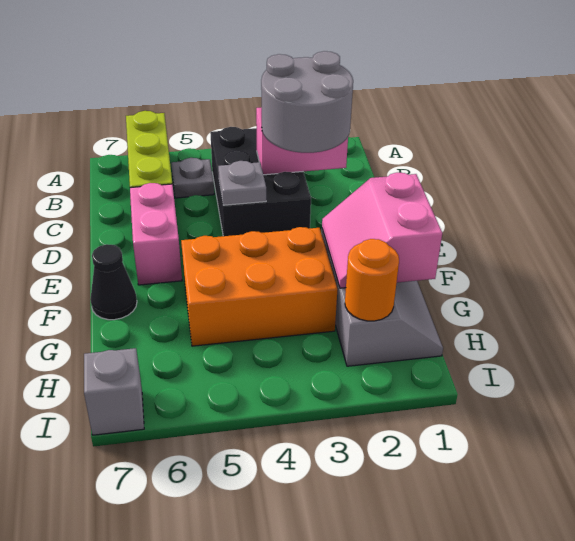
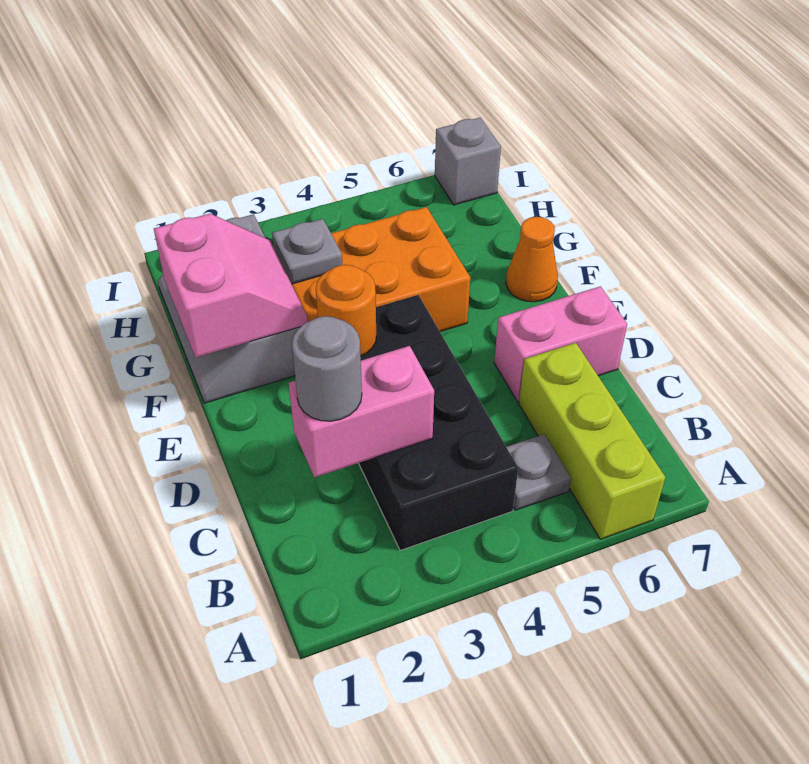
black 2x3 brick [210,127,311,236] -> black 2x4 brick [359,295,518,550]
grey 2x2 round brick [261,51,353,153] -> grey 1x1 round brick [292,316,362,421]
grey 1x1 plate [218,161,266,205] -> grey 1x1 plate moved to [272,219,342,284]
pink 1x2 brick [130,183,182,285] -> pink 1x2 brick turned to [494,286,627,402]
black 1x1 cone [90,244,137,320] -> orange 1x1 cone [506,217,558,302]
orange 1x1 round brick [345,239,399,321] -> orange 1x1 round brick moved to [316,265,376,356]

